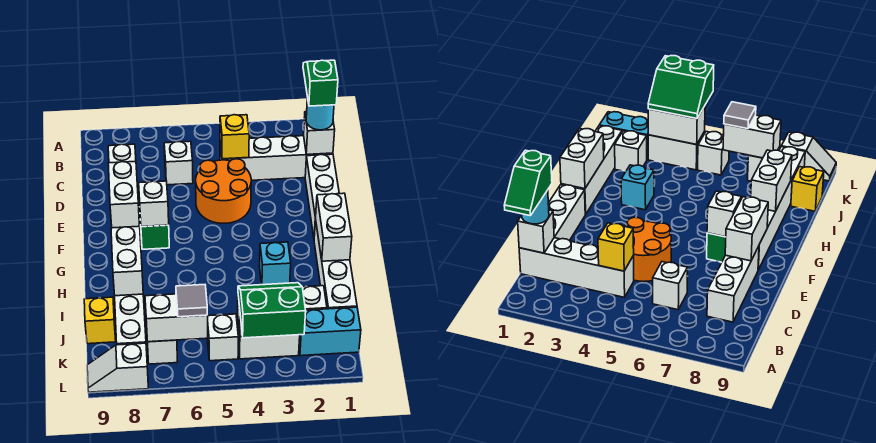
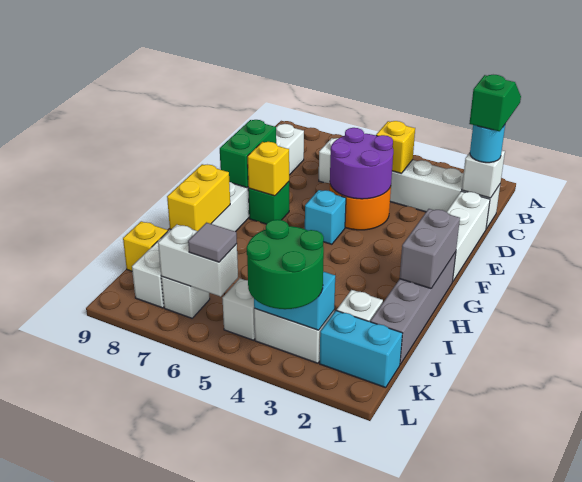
none -> purple 2x2 round brick [330,128,393,199]
white 1x2 brick [108,161,139,228] -> green 1x2 brick [220,120,276,187]
white 1x1 brick [139,181,169,227] -> yellow 1x1 brick [248,142,289,196]
white 1x4 brick [314,220,357,309] -> grey 1x4 brick [370,252,456,364]
white 1x2 brick [315,193,352,261] -> grey 1x2 brick [400,209,460,288]
cyan 1x1 brick [259,242,291,285] -> cyan 1x1 brick moved to [305,190,346,244]
white 1x2 brick [111,226,143,296] -> yellow 1x2 brick [167,164,230,231]
white 1x2 brick [648,106,705,145] -> cyan 1x2 brick [254,272,335,330]
green 2x2 slope [238,283,306,338] -> green 2x2 round brick [247,220,324,309]
white 1x2 slope [87,343,148,392] -> none

